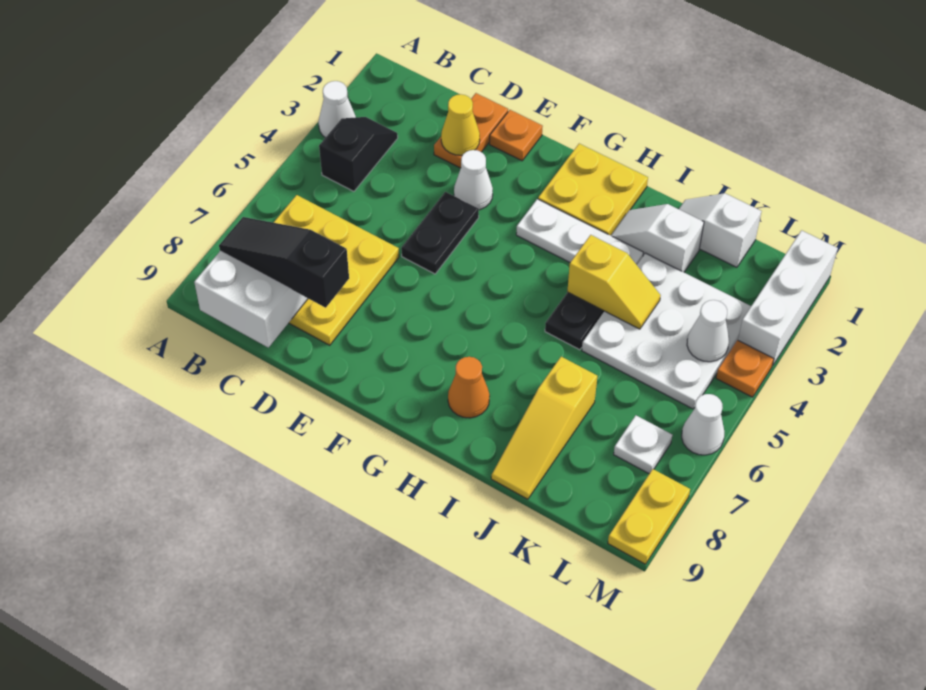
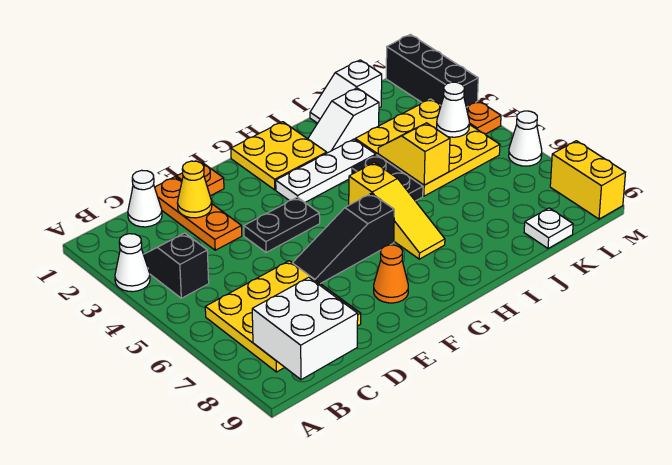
black 1x3 slope [219,217,349,308] -> black 1x3 slope moved to [293,193,394,284]
orange 1x2 plate [434,93,508,168] -> orange 1x3 plate [155,177,242,250]
white 1x1 cone [454,150,493,210] -> white 1x1 cone moved to [128,170,162,227]
black 1x2 plate [401,192,479,274] -> black 1x2 plate turned to [244,197,320,253]
orange 1x1 cone [448,357,490,418] -> orange 1x1 cone moved to [374,245,408,303]
yellow 1x2 slope [567,235,661,329] -> yellow 1x2 slope turned to [378,123,450,185]
white 3x3 plate [582,253,751,409] -> yellow 3x3 plate [355,99,500,196]
yellow 1x3 slope [491,357,597,499] -> yellow 1x3 slope moved to [349,163,445,259]
white 1x1 plate [614,416,672,474] -> white 1x1 plate moved to [524,208,573,249]
white 1x3 brick [738,230,838,366] -> black 1x3 brick [386,35,478,107]
yellow 1x2 plate [608,469,690,564] -> yellow 1x2 brick [550,141,625,219]

